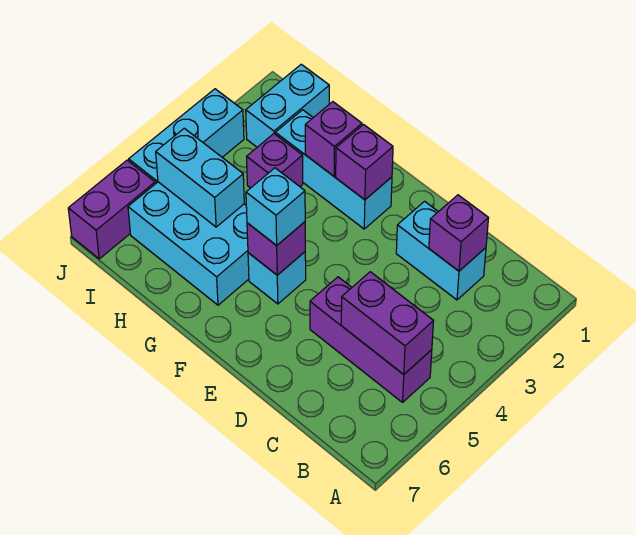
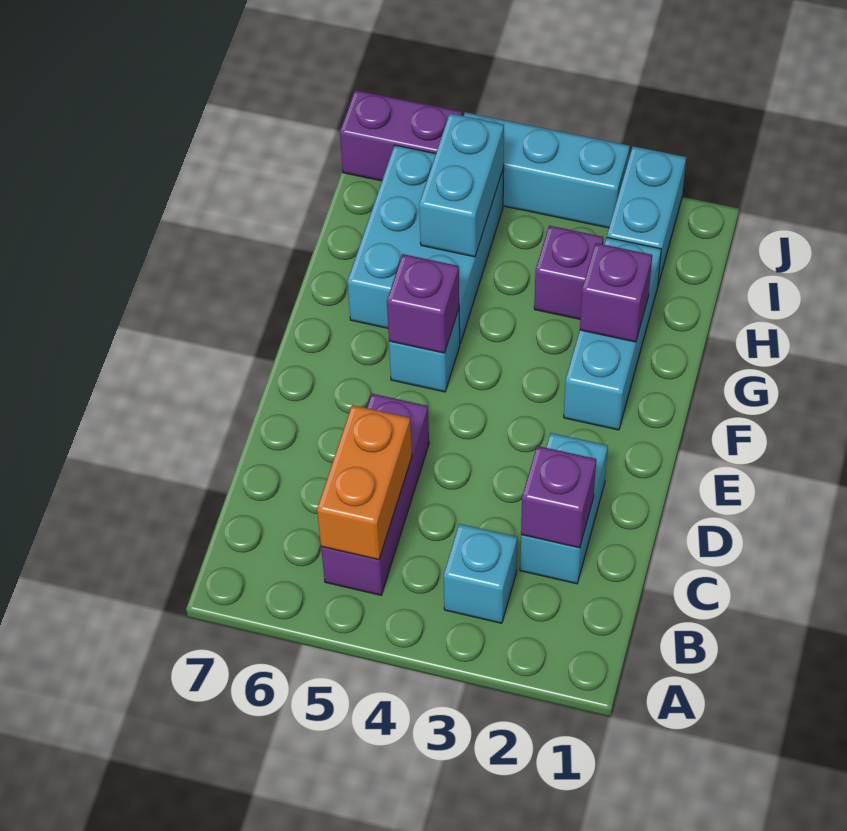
purple 1x2 brick [341,272,434,374] -> orange 1x2 brick [317,405,412,560]
purple 1x1 brick [336,125,393,200] -> none
cyan 1x1 brick [246,168,305,245] -> cyan 1x1 brick moved to [444,524,517,623]
cyan 1x2 brick [246,64,329,147] -> cyan 1x2 brick turned to [607,146,686,284]

